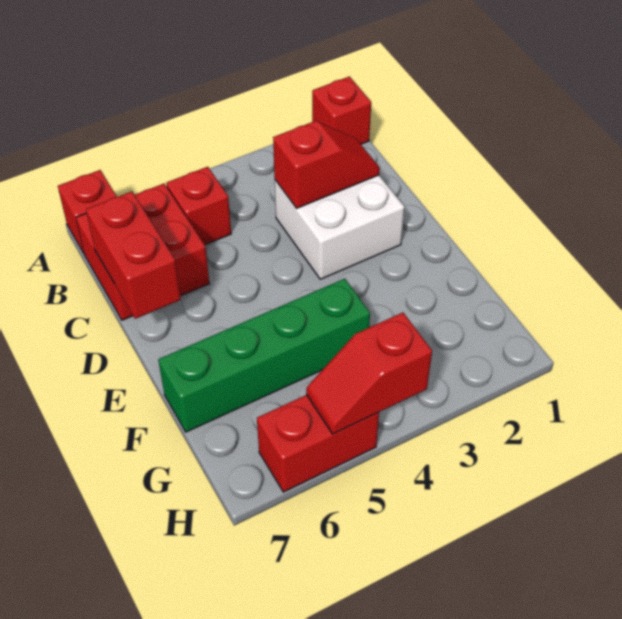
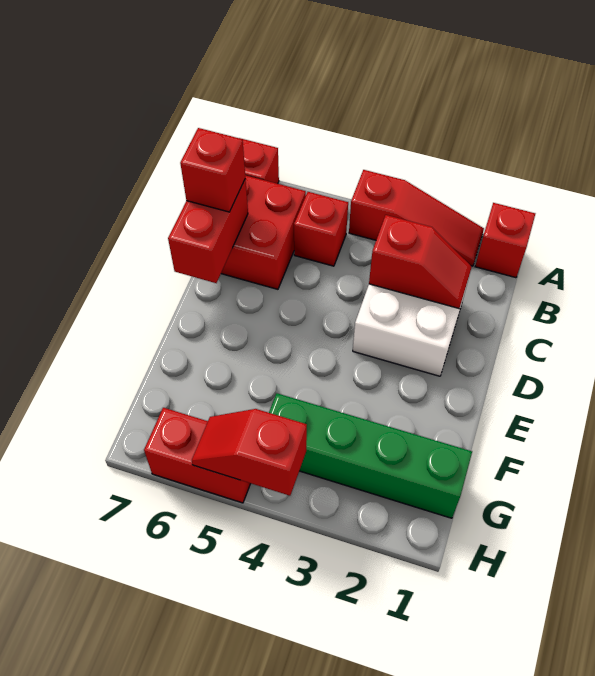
none -> red 1x3 slope [349,170,484,266]
none -> red 1x1 brick [180,128,245,212]
green 1x4 brick [158,279,370,432] -> green 1x4 brick moved to [269,393,472,518]

